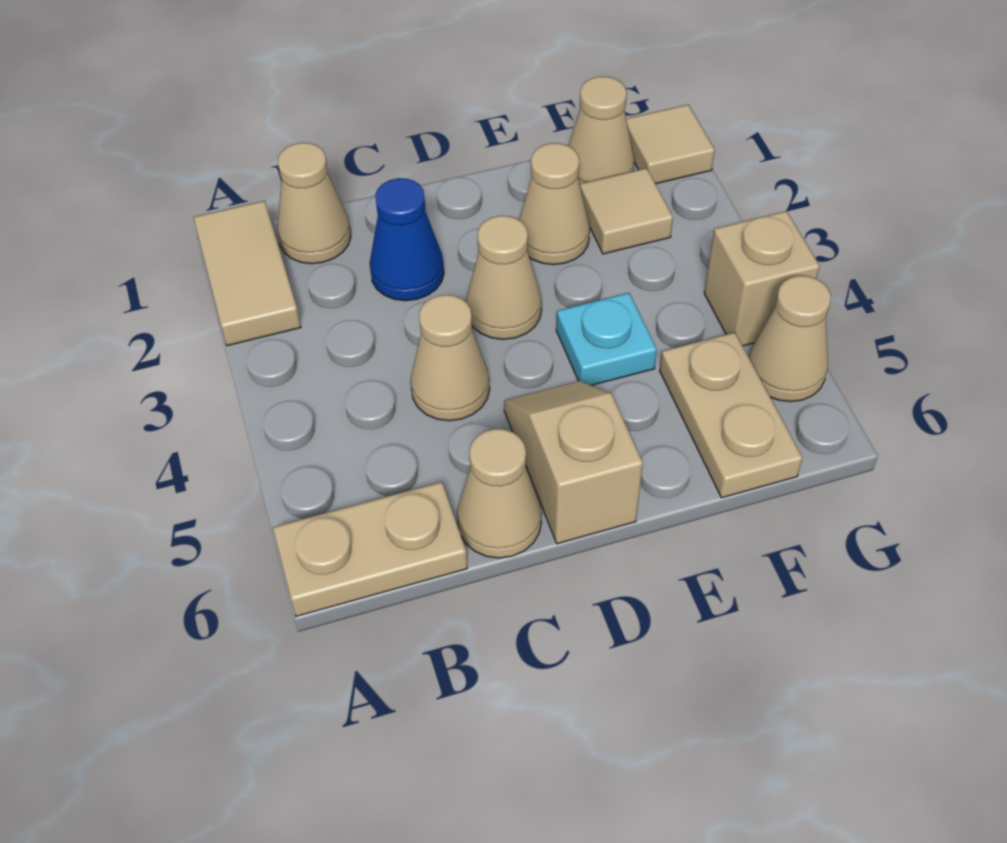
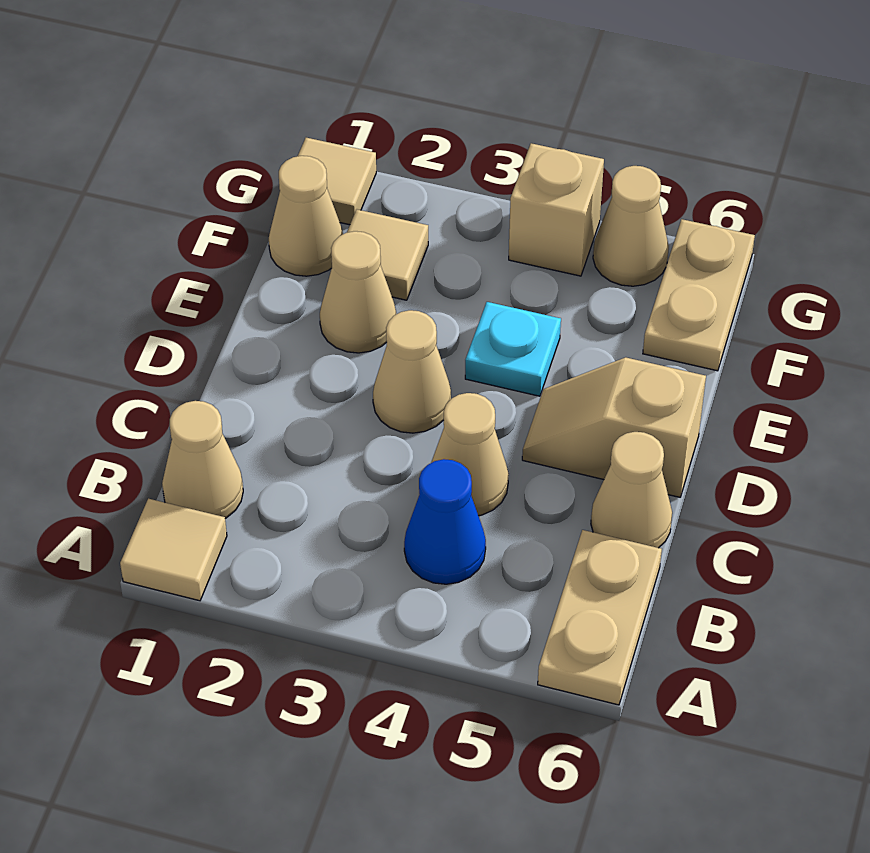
tan 1x2 tile [193,201,301,346] -> tan 1x1 tile [120,499,227,601]
blue 1x1 cone [370,178,444,301] -> blue 1x1 cone moved to [404,459,486,584]
tan 1x2 plate [660,332,803,498] -> tan 1x2 plate turned to [643,219,755,371]

